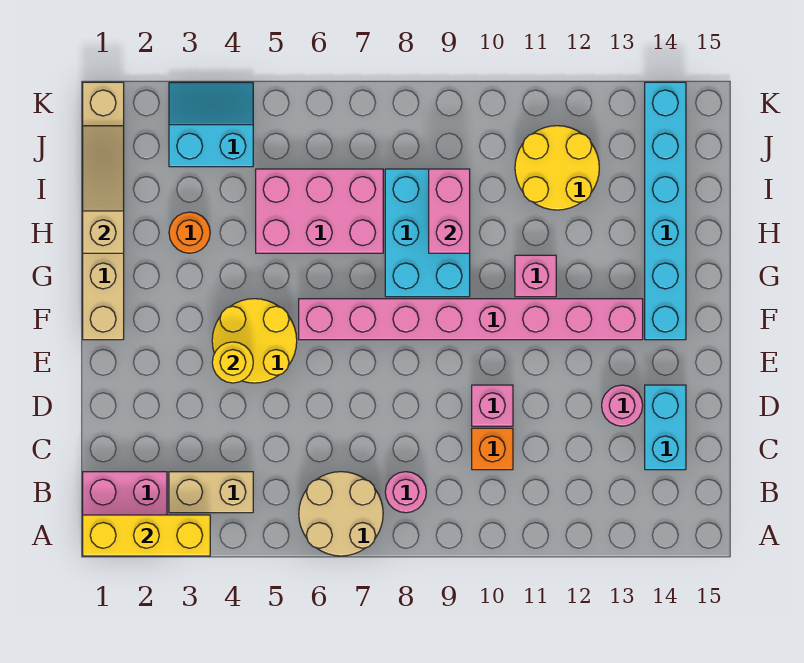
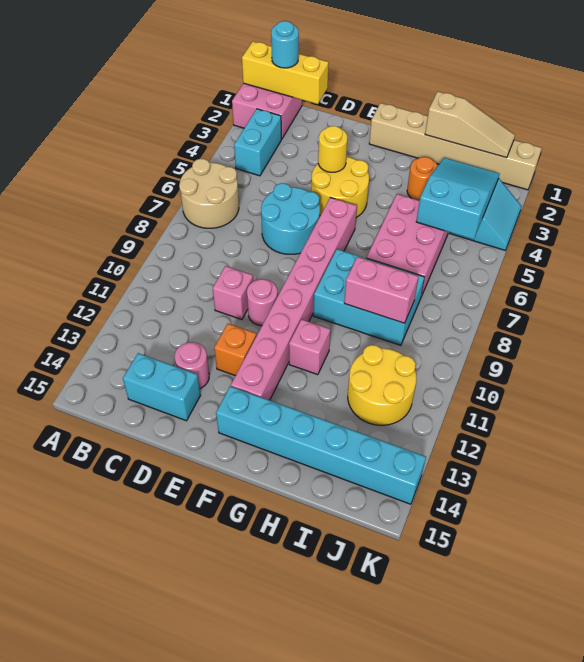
yellow 1x3 brick [83,515,210,556] -> yellow 1x3 brick turned to [242,41,329,104]
none -> cyan 1x1 round brick [271,21,299,68]
tan 1x2 brick [169,472,253,513] -> cyan 1x2 brick [234,109,281,176]
pink 1x1 round brick [385,472,426,513] -> pink 1x1 round brick moved to [247,279,278,326]
orange 1x1 brick [472,428,513,470] -> orange 1x1 brick moved to [214,324,256,376]
none -> cyan 2x2 round brick [261,183,320,254]
none -> cyan 2x3 slope [416,158,499,240]

